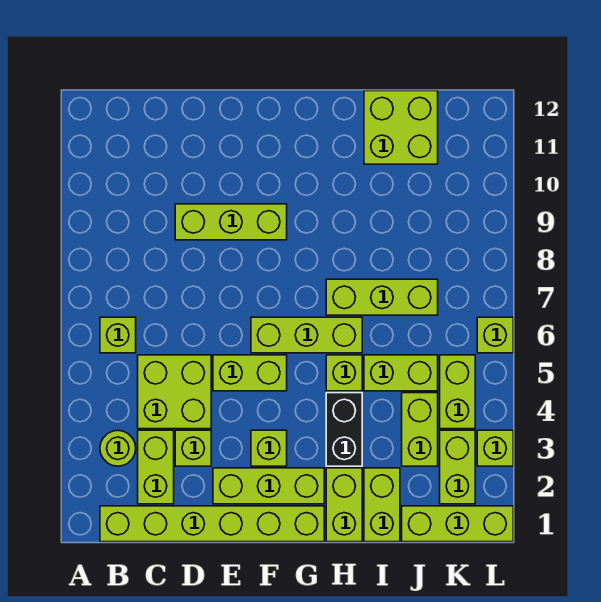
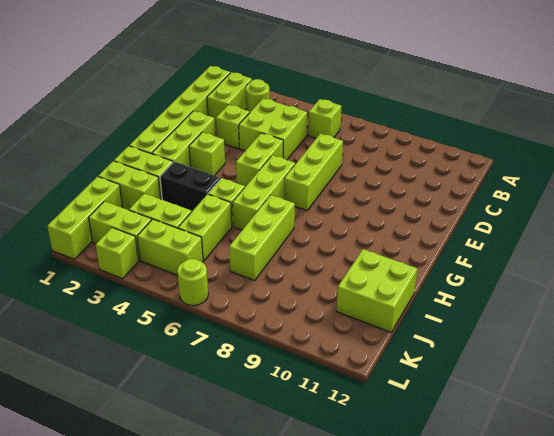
lime 1x2 brick [138,430,174,504] -> lime 1x2 brick turned to [207,72,252,123]
lime 1x3 brick [175,204,287,240] -> lime 1x3 brick moved to [284,134,343,211]
lime 1x1 brick [477,317,513,353] -> lime 1x1 round brick [177,259,208,305]

